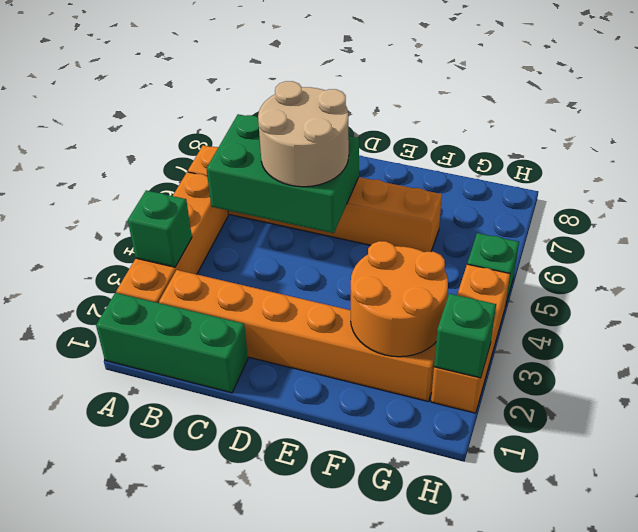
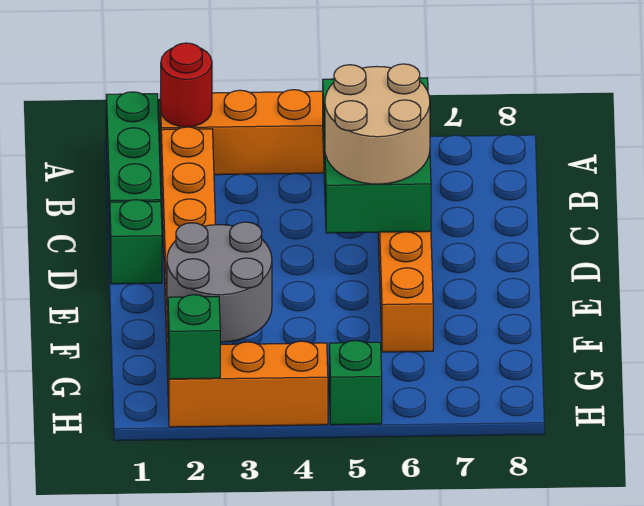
none -> red 1x1 round brick [161,43,212,127]
green 1x1 brick [128,190,192,267] -> green 1x1 brick moved to [110,200,162,284]
orange 2x2 round brick [351,241,448,357] -> grey 2x2 round brick [167,222,272,342]

